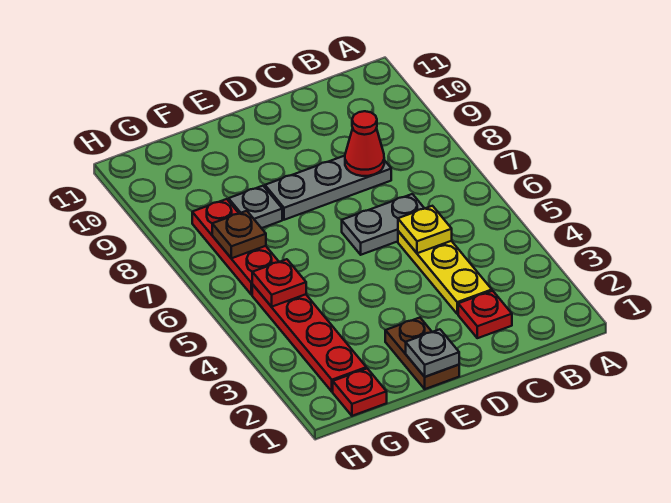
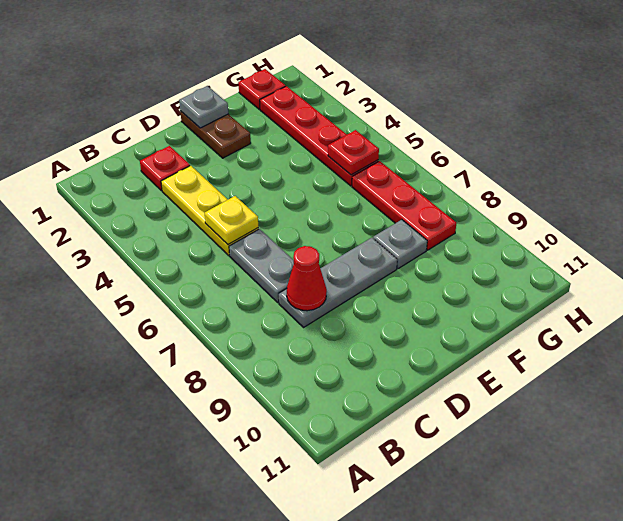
grey 1x2 plate [342,194,425,255] -> grey 1x2 plate turned to [229,229,294,302]
brown 1x1 plate [212,211,266,258] -> none

